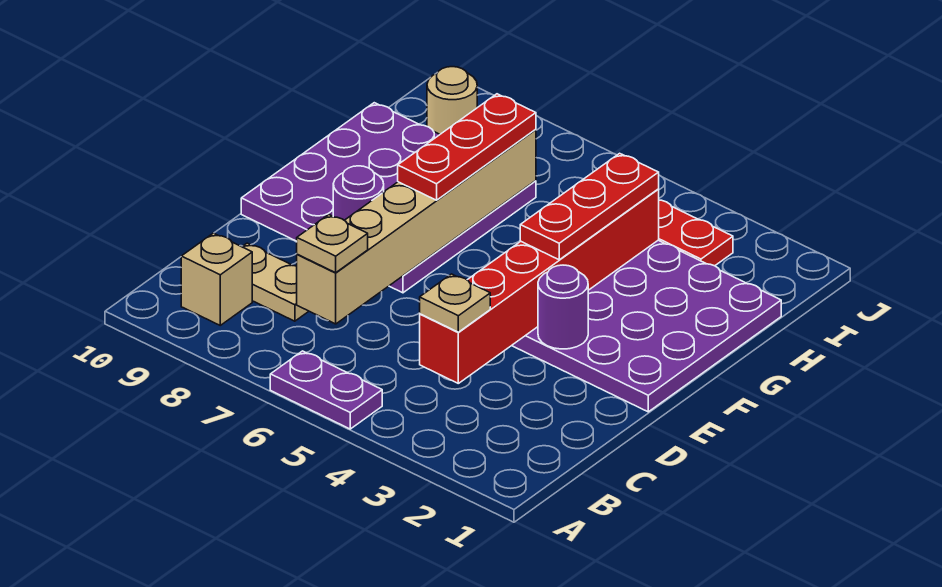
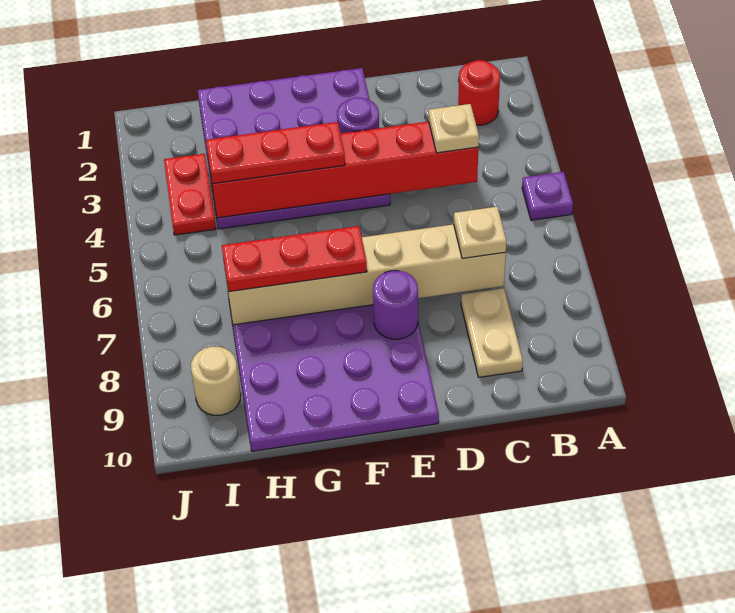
purple 1x2 plate [270,351,382,429] -> purple 1x1 plate [522,172,573,220]
none -> red 1x1 round brick [458,60,500,125]
tan 1x1 brick [181,233,252,325] -> none

